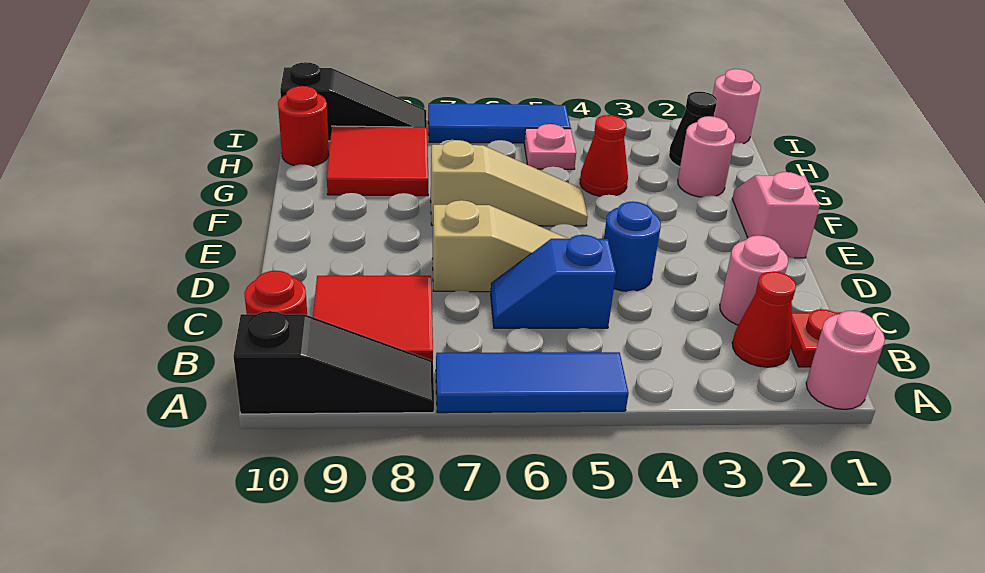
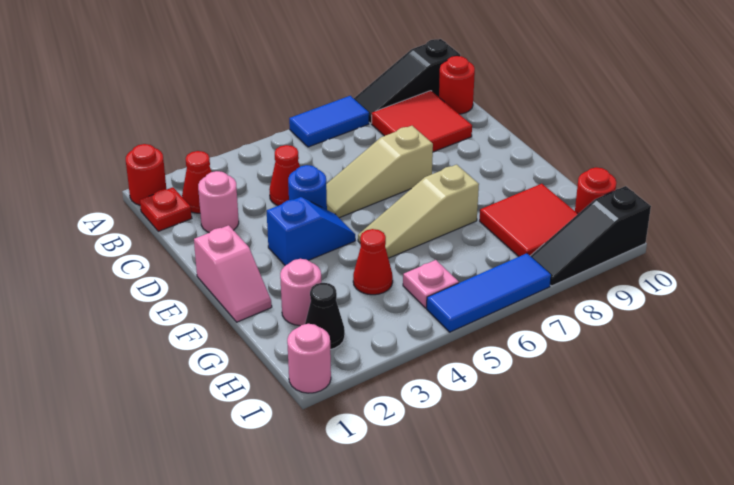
pink 1x1 round brick [806,311,885,409] -> red 1x1 round brick [126,144,166,205]
blue 1x3 tile [436,352,629,413] -> blue 1x2 tile [289,96,369,147]
none -> red 1x1 cone [269,145,300,206]
blue 1x2 slope [491,235,616,328] -> blue 1x2 slope moved to [267,197,355,265]

